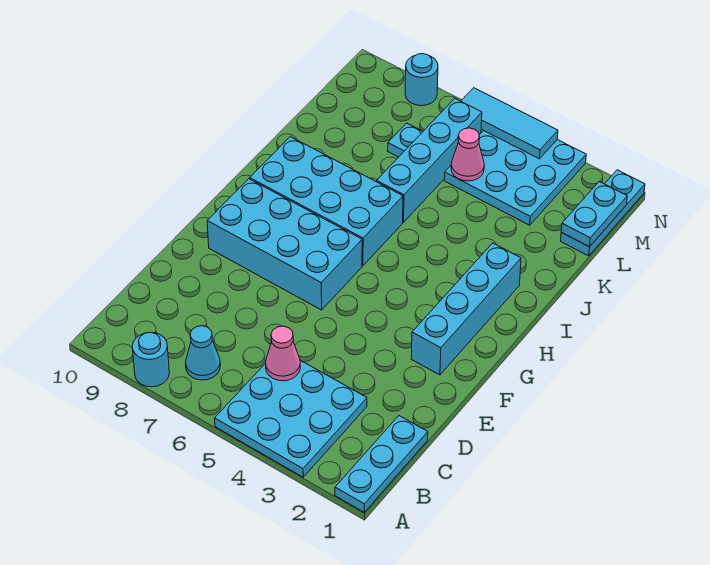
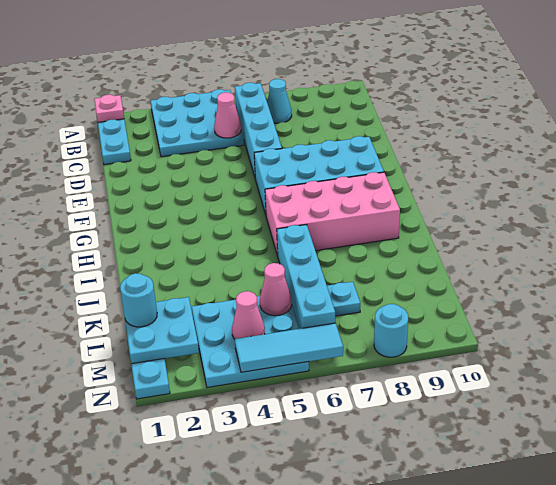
none -> pink 1x1 plate [94,95,124,122]
cyan 1x1 round brick [132,332,169,387] -> cyan 1x1 round brick moved to [120,273,157,327]
cyan 1x4 brick [411,243,521,375] -> cyan 1x4 brick moved to [235,83,282,177]
cyan 2x4 brick [250,137,403,266] -> pink 2x4 brick [265,172,400,255]
cyan 1x2 plate [561,182,627,247] -> cyan 2x2 plate [125,297,199,364]
none -> pink 1x1 cone [232,291,265,339]

